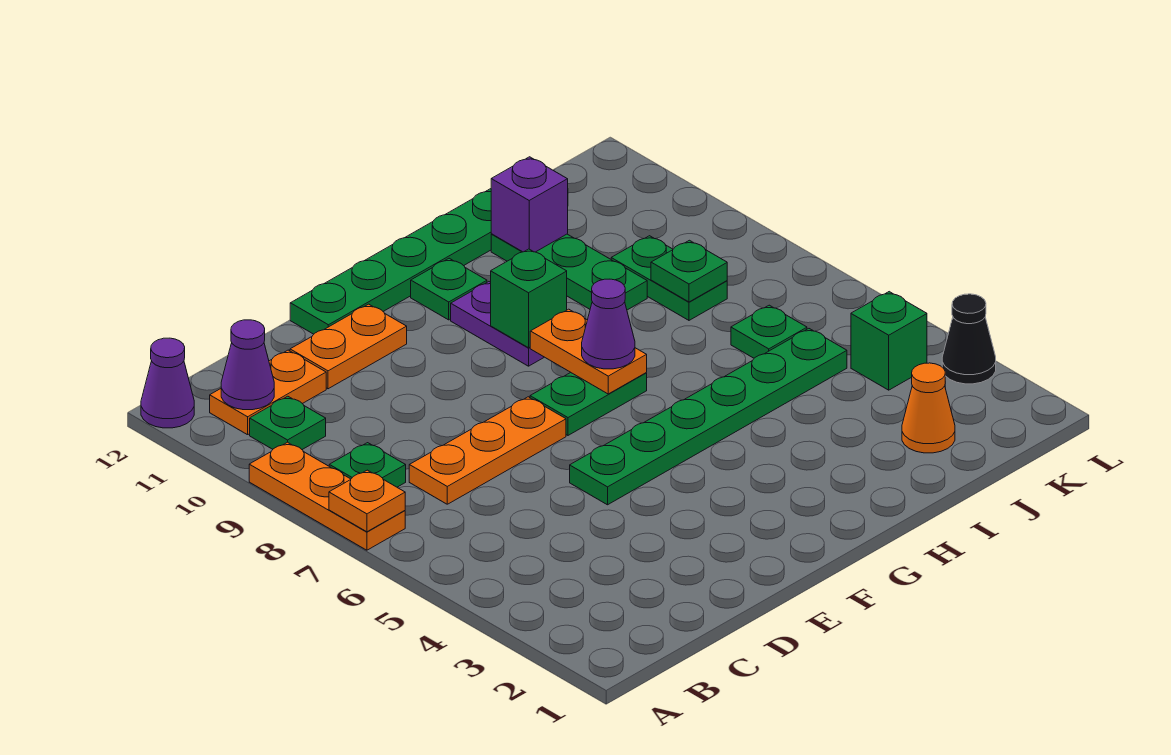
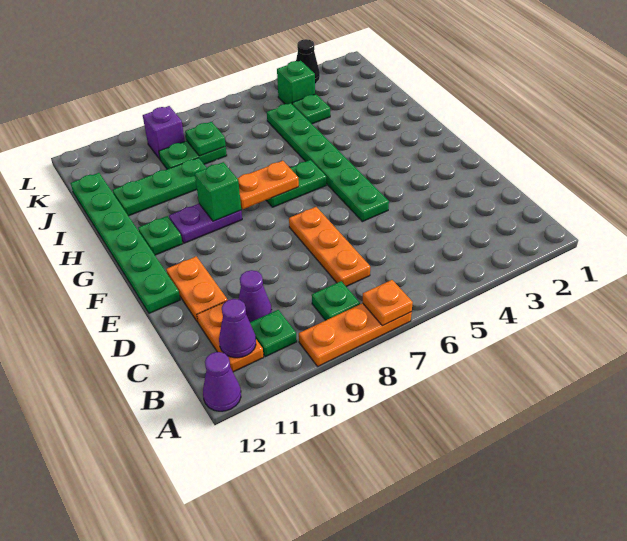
green 1x2 plate [530,372,647,435] -> green 1x2 plate turned to [266,160,326,207]
purple 1x1 cone [582,279,635,369] -> purple 1x1 cone moved to [238,270,272,322]
purple 1x1 brick [491,157,568,252] -> purple 1x1 brick moved to [143,106,185,159]
orange 1x1 cone [902,363,955,453] -> none
green 1x1 plate [731,305,807,358] -> green 1x1 plate moved to [292,94,330,124]

